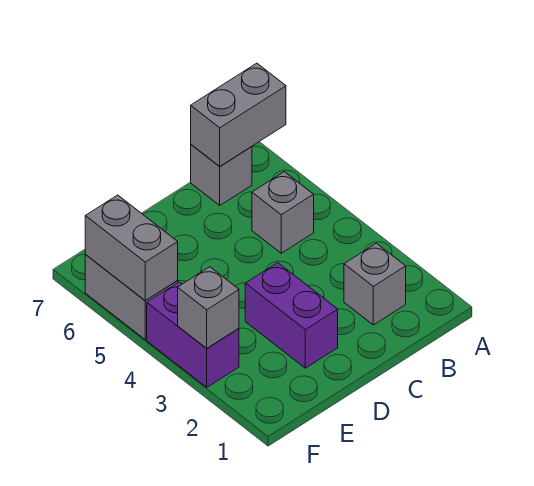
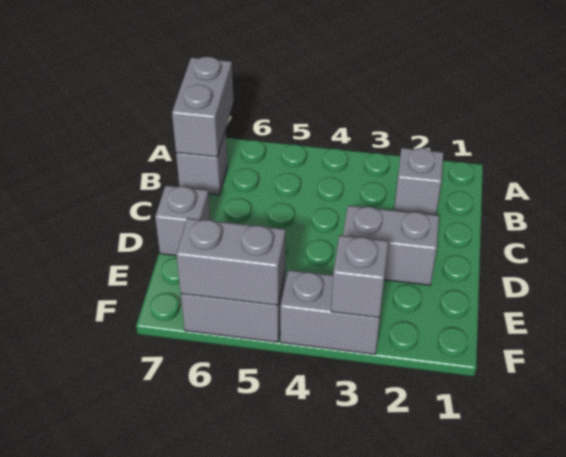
grey 1x1 brick [252,172,314,253] -> grey 1x1 brick moved to [155,186,210,256]
purple 1x2 brick [245,263,338,368] -> grey 1x2 brick [343,206,439,285]
purple 1x2 brick [147,282,239,387] -> grey 1x2 brick [280,270,380,354]

